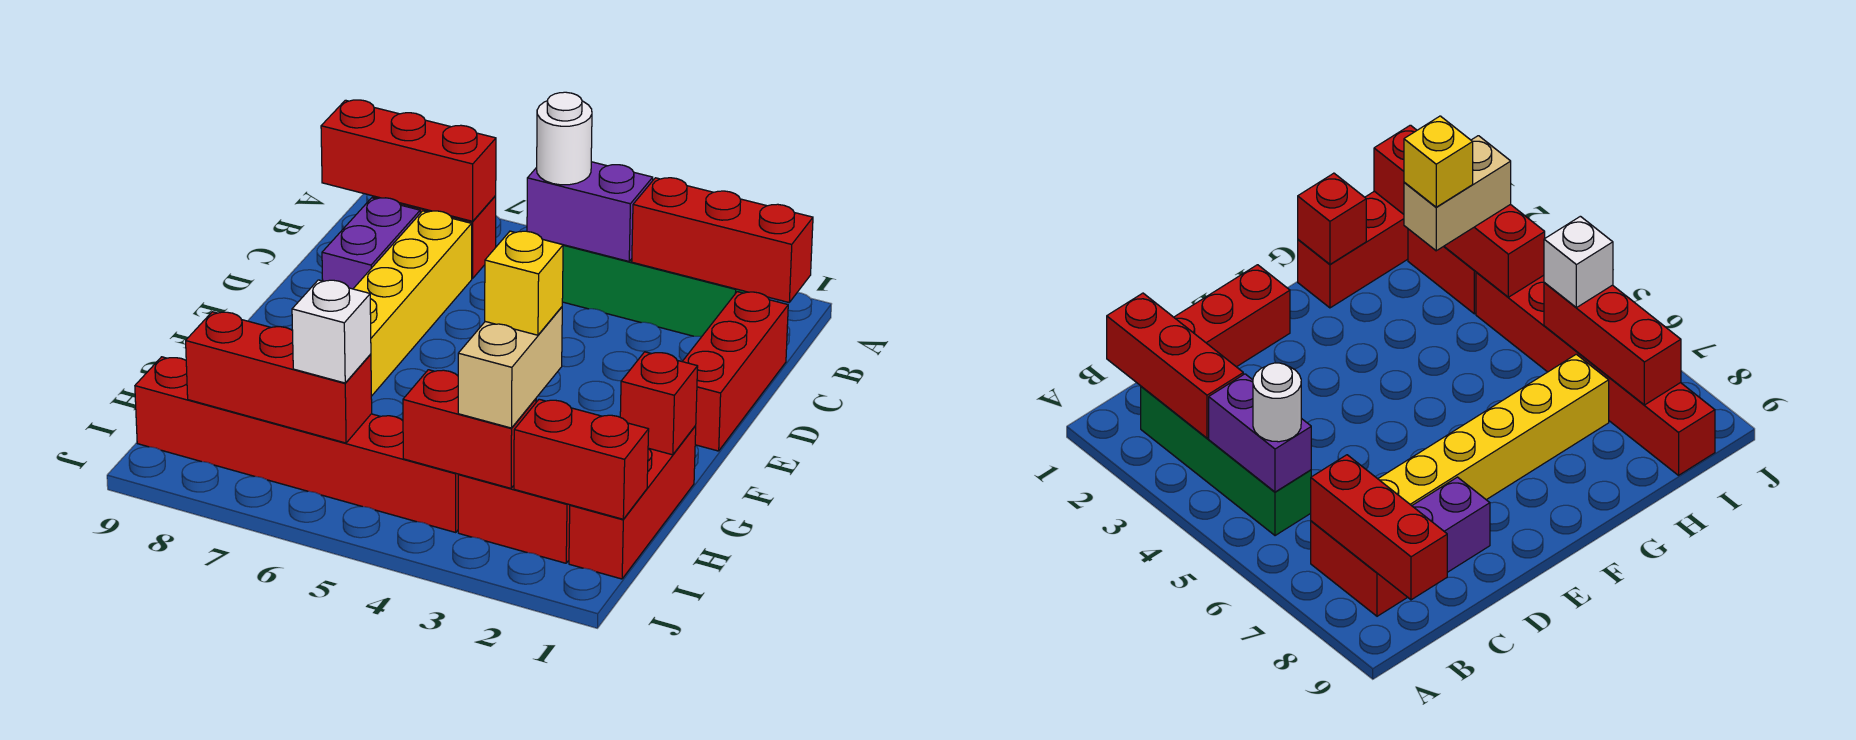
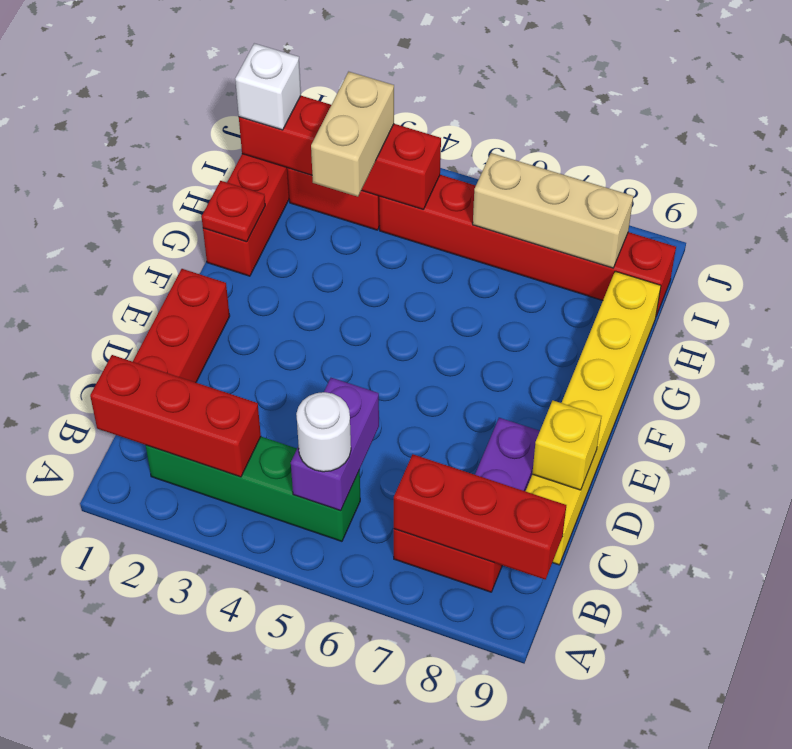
purple 1x2 brick [527,162,653,261] -> purple 1x2 brick turned to [291,378,379,511]
yellow 1x6 brick [353,211,472,396] -> yellow 1x6 brick moved to [526,271,661,565]
red 1x1 brick [620,352,698,455] -> red 1x1 plate [202,181,265,242]
yellow 1x1 brick [485,231,563,335] -> yellow 1x1 brick moved to [532,401,601,490]
red 1x3 brick [186,312,372,443] -> tan 1x3 brick [473,153,633,268]
white 1x1 brick [292,280,371,383] -> white 1x1 brick moved to [235,43,301,130]

